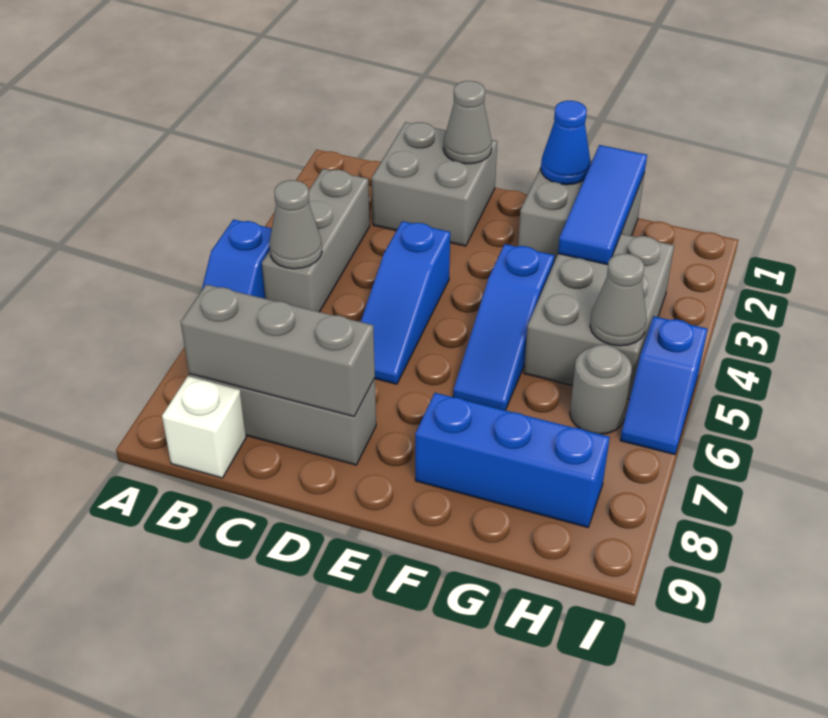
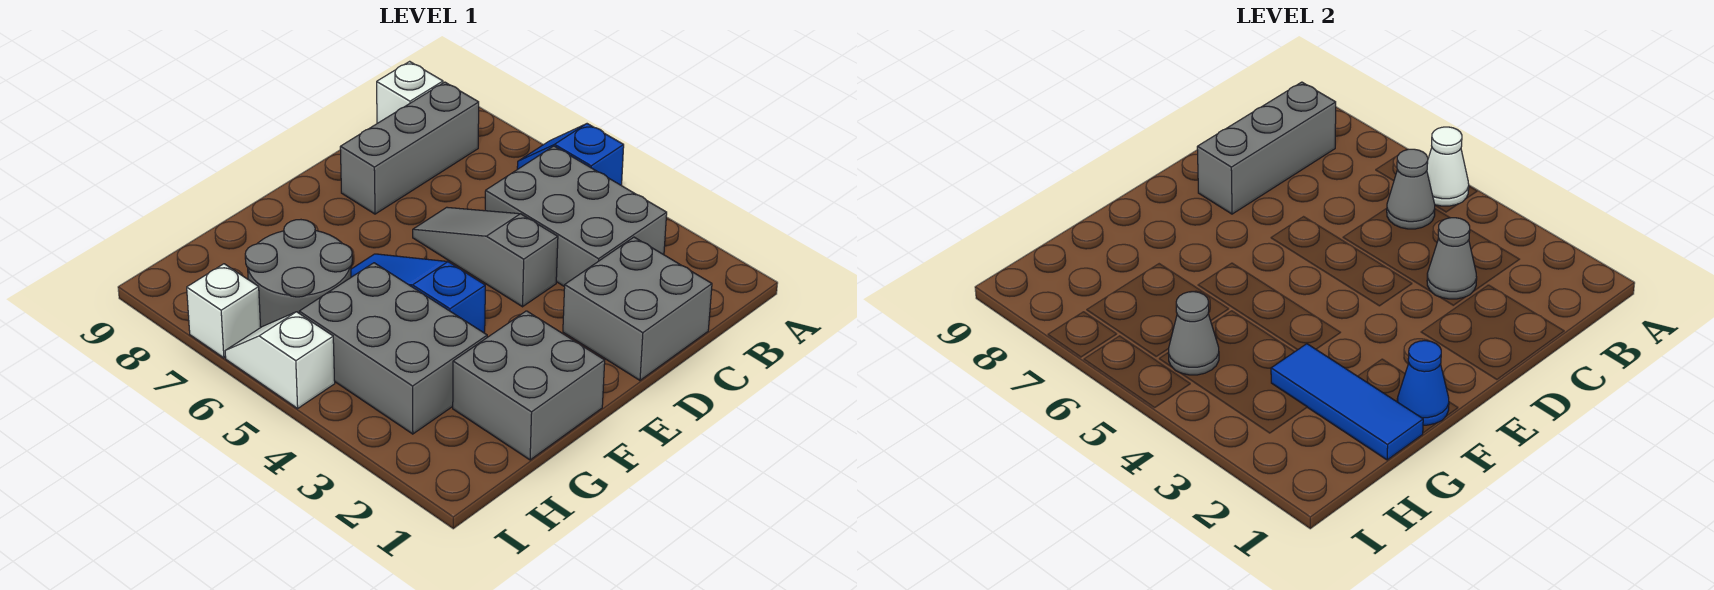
none -> white 1x1 cone [1427,127,1469,206]
grey 1x3 brick [262,169,370,312] -> grey 2x3 brick [485,146,667,287]
grey 1x1 cone [443,81,492,164] -> grey 1x1 cone moved to [1427,218,1477,299]
blue 1x3 slope [361,221,450,384] -> grey 1x3 slope [413,207,558,307]
blue 1x3 brick [415,393,610,527] -> none
grey 1x1 round brick [570,344,632,434] -> grey 2x2 round brick [245,220,352,327]
blue 1x2 slope [620,316,707,455] -> white 1x2 slope [225,312,335,408]
none -> white 1x1 brick [187,264,261,358]

